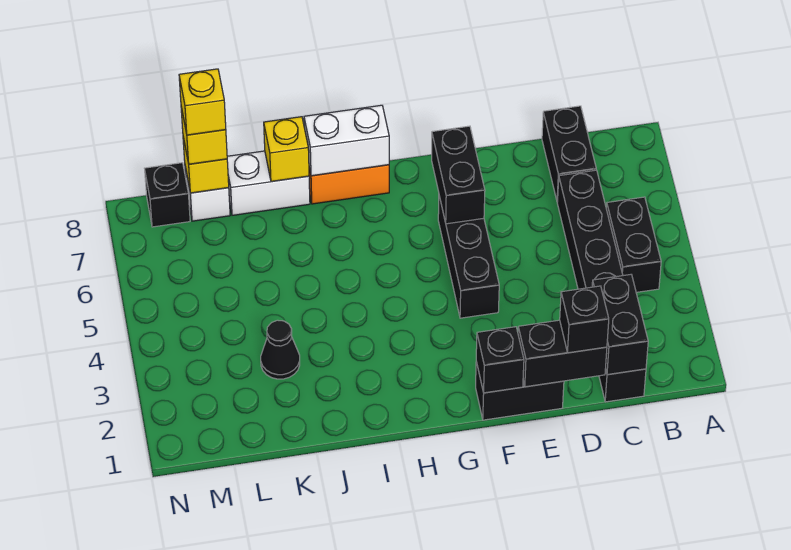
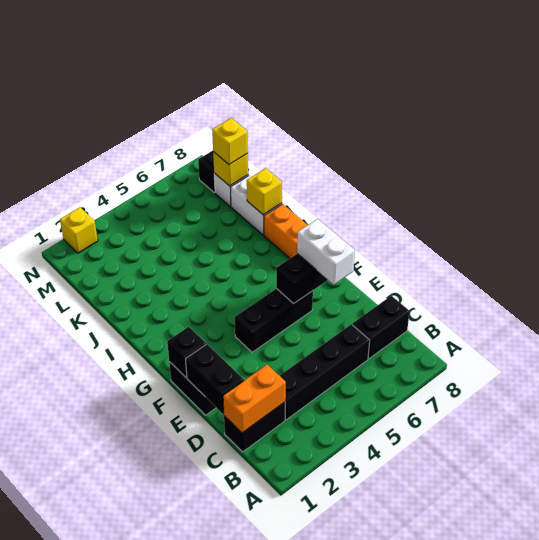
black 1x2 brick [606,197,661,292] -> none
black 1x2 brick [592,275,648,375] -> orange 1x2 brick [223,365,286,433]
black 1x1 brick [560,286,609,353] -> none
white 1x2 brick [304,105,389,176] -> white 1x2 brick moved to [297,219,355,285]
black 1x1 cone [261,320,300,379] -> none
yellow 1x1 brick [179,69,226,135] -> yellow 1x1 brick moved to [60,207,98,253]

